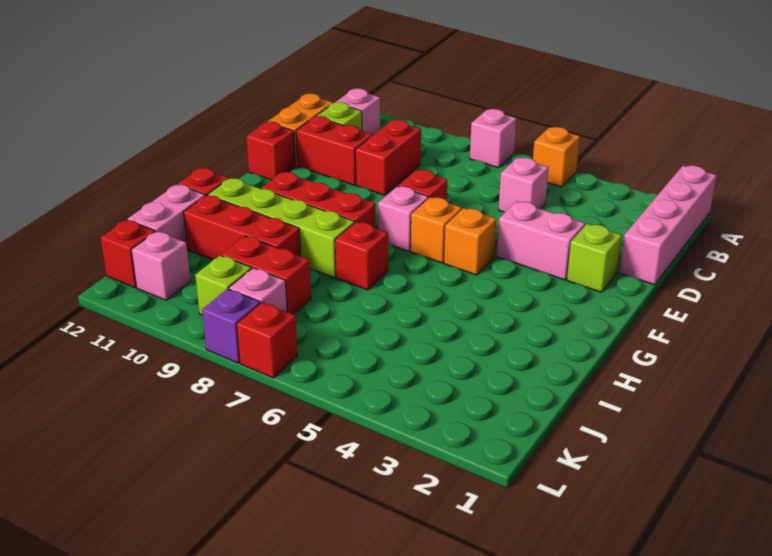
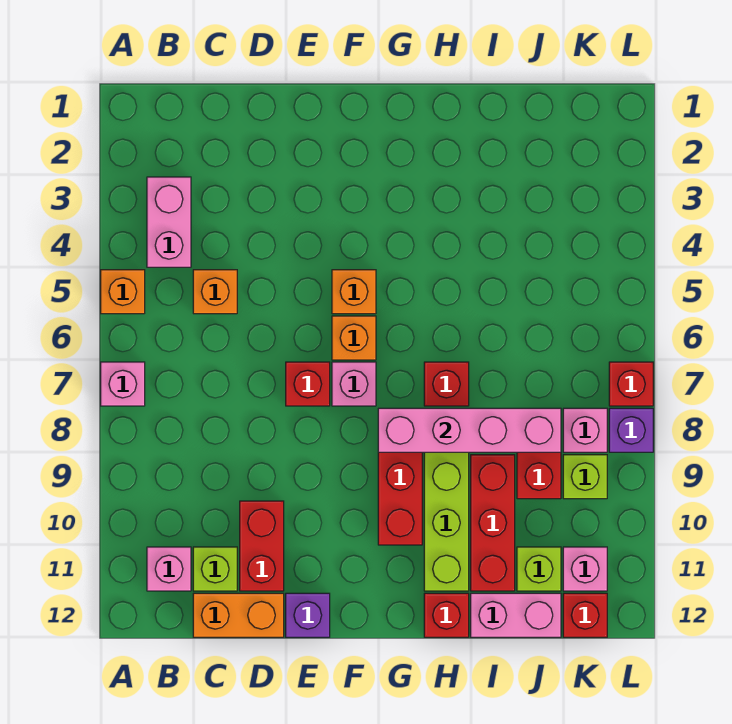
pink 1x4 brick [620,165,717,285] -> pink 1x4 brick moved to [378,408,561,452]
pink 1x1 brick [499,157,549,212] -> orange 1x1 brick [193,270,237,314]
red 1x2 brick [355,120,421,195] -> none
lime 1x1 brick [567,224,622,292] -> lime 1x1 brick moved to [517,547,561,591]
pink 1x2 brick [497,201,585,280] -> pink 1x2 brick moved to [147,177,191,267]
red 1x1 brick [246,122,295,180] -> purple 1x1 brick [286,593,330,637]

